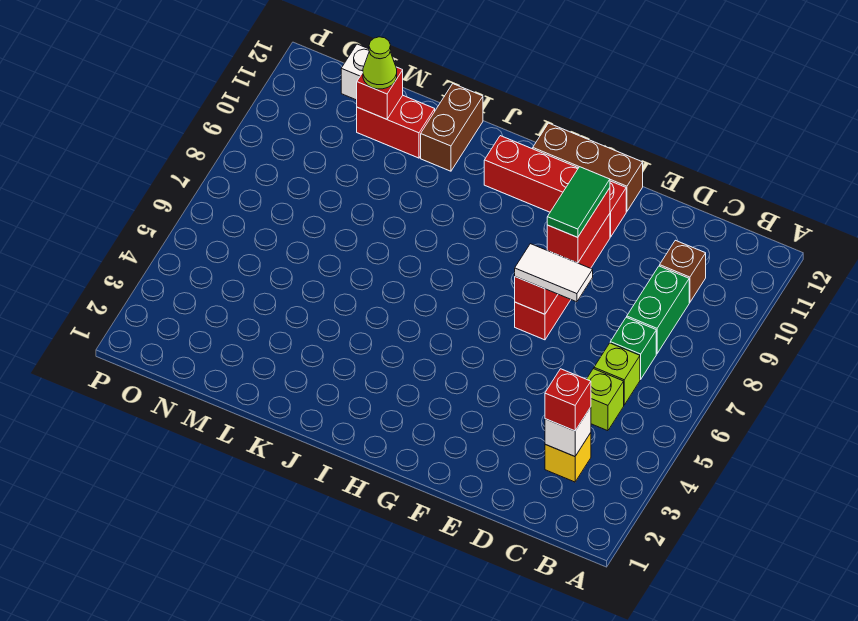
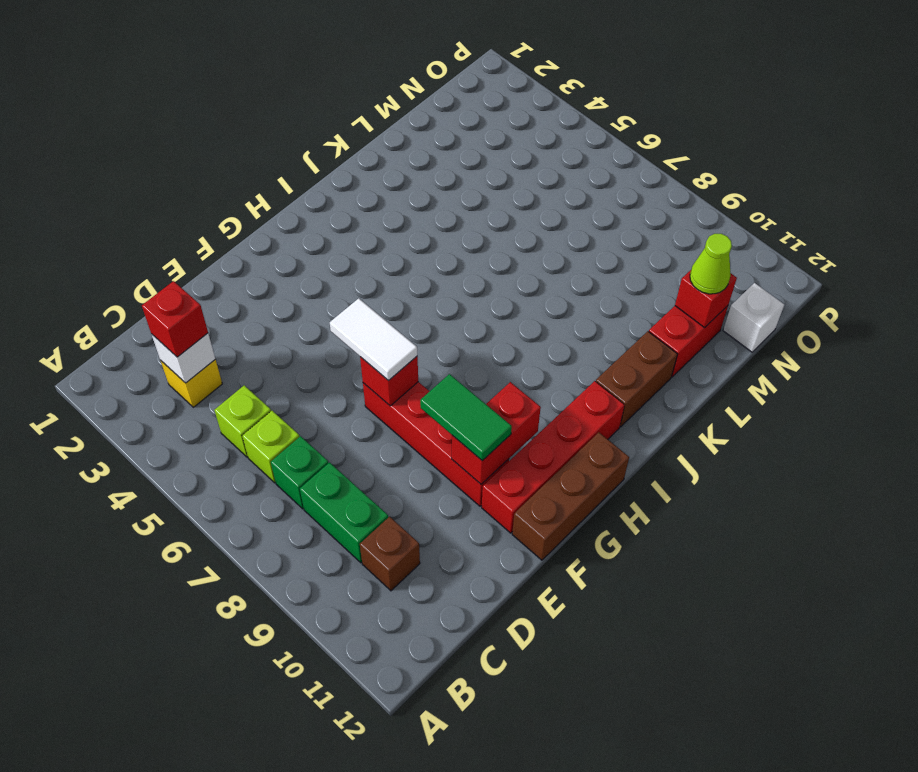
white 1x2 tile [515,244,593,302] -> white 1x2 tile turned to [330,298,417,381]
red 1x2 brick [547,188,610,263] -> red 1x2 brick turned to [452,382,541,484]
brown 1x2 brick [421,84,483,171] -> brown 1x2 brick turned to [596,331,677,427]

